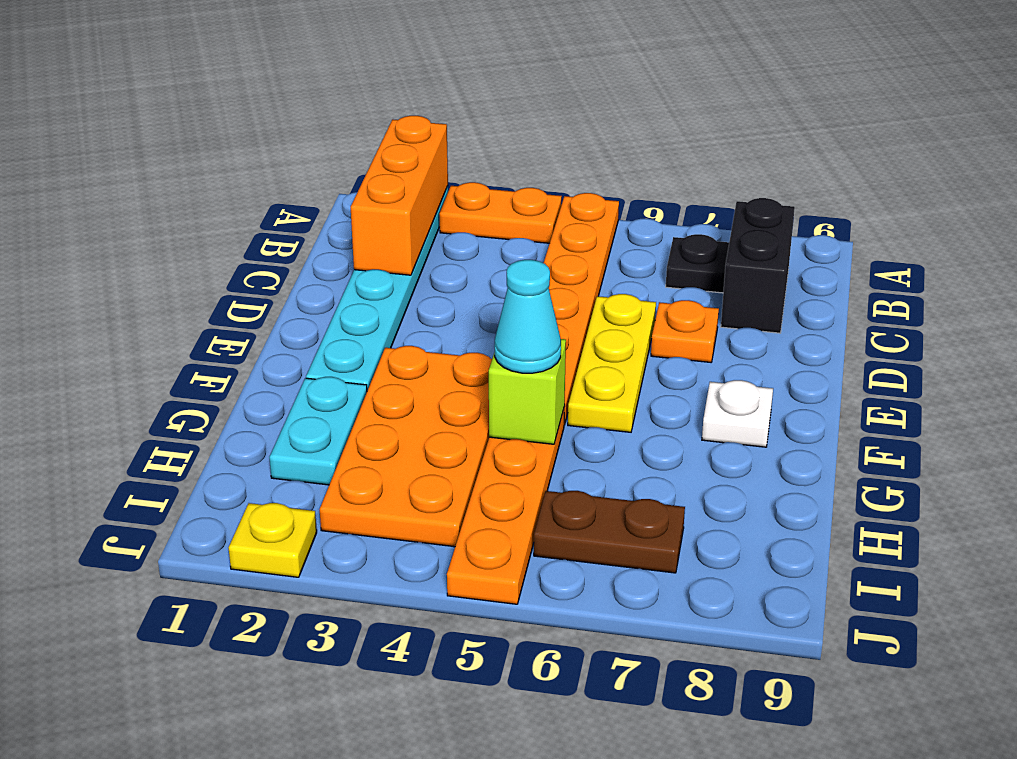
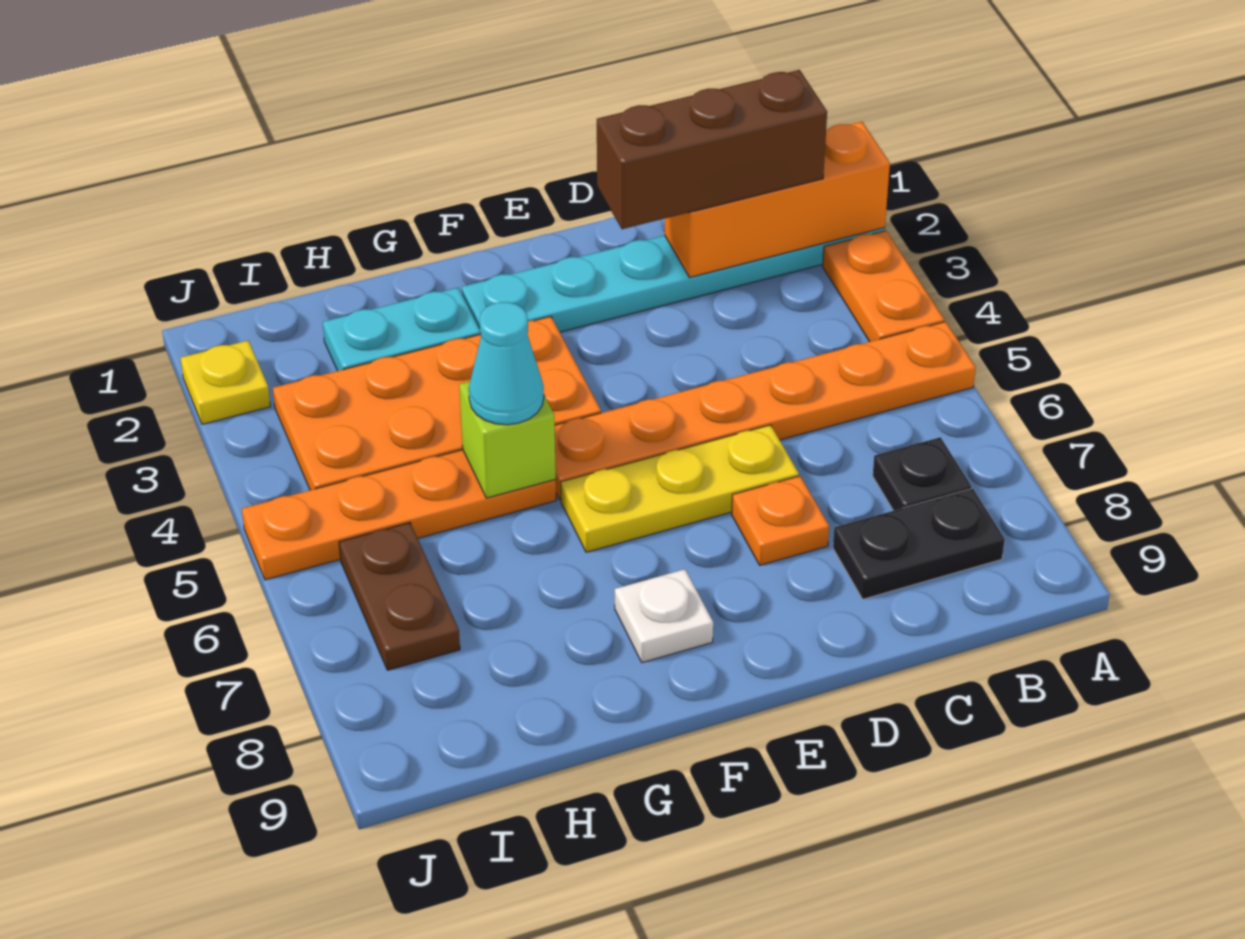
none -> brown 1x3 brick [597,70,827,229]
black 1x2 brick [721,198,795,333] -> black 1x2 plate [833,489,1005,599]

